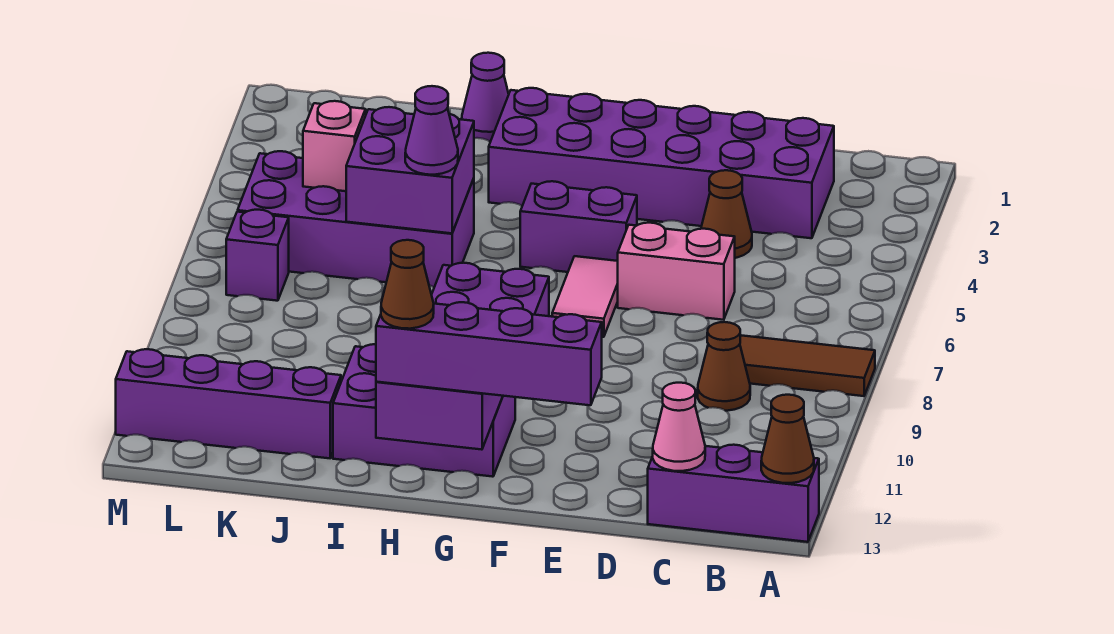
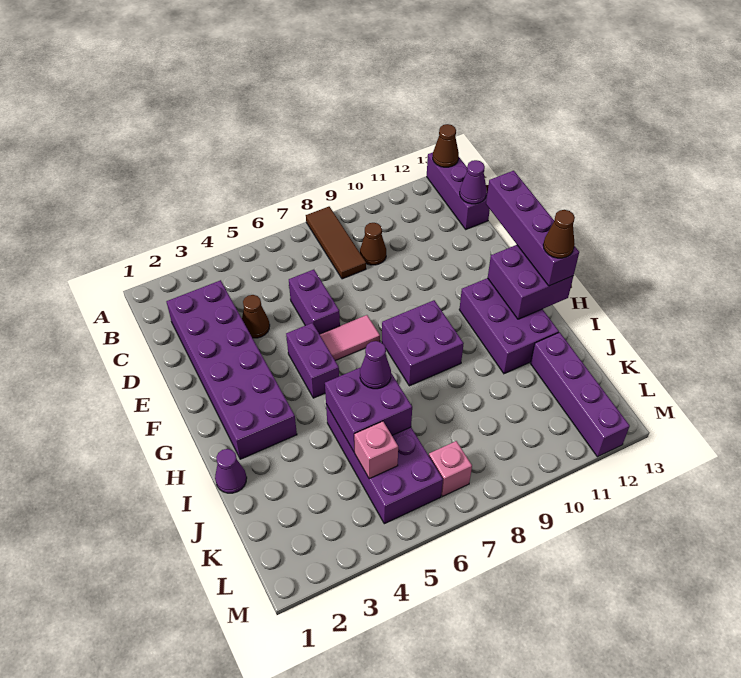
pink 1x1 cone [653,383,705,471] -> purple 1x1 cone [460,160,487,204]
pink 1x2 brick [618,223,735,320] -> purple 1x2 brick [289,270,340,334]
purple 1x1 brick [226,210,289,301] -> pink 1x1 brick [429,441,472,496]

